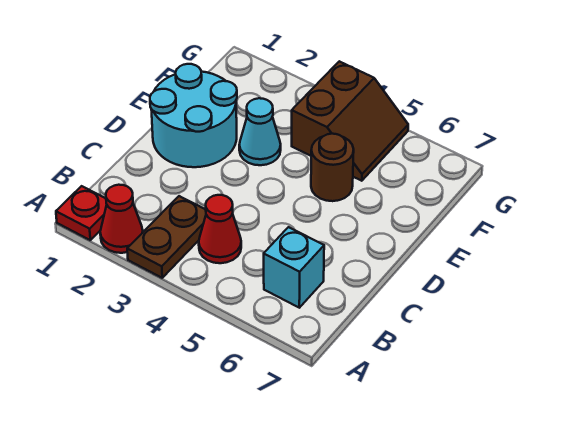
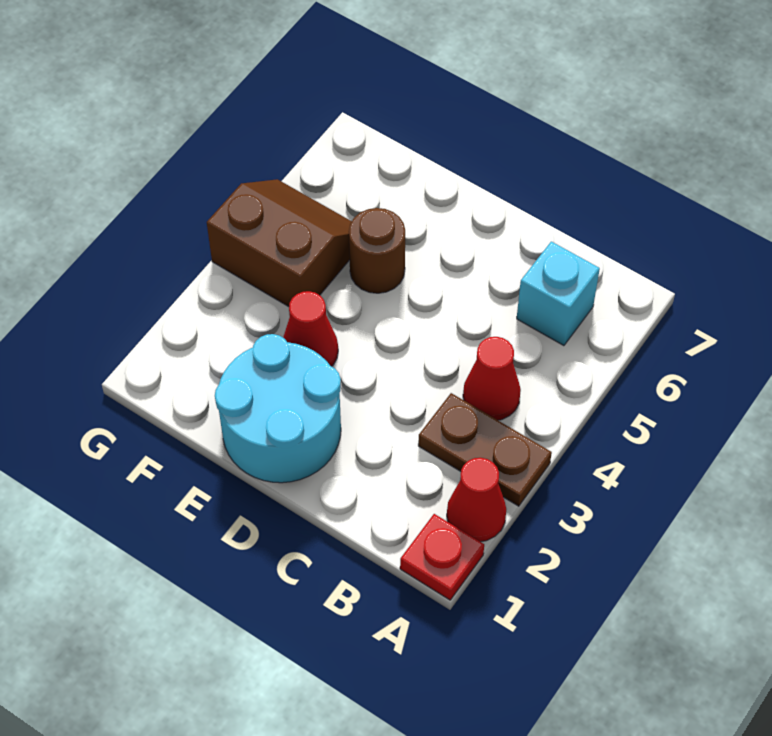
cyan 1x1 cone [239,98,281,165] -> red 1x1 cone [283,291,338,366]

